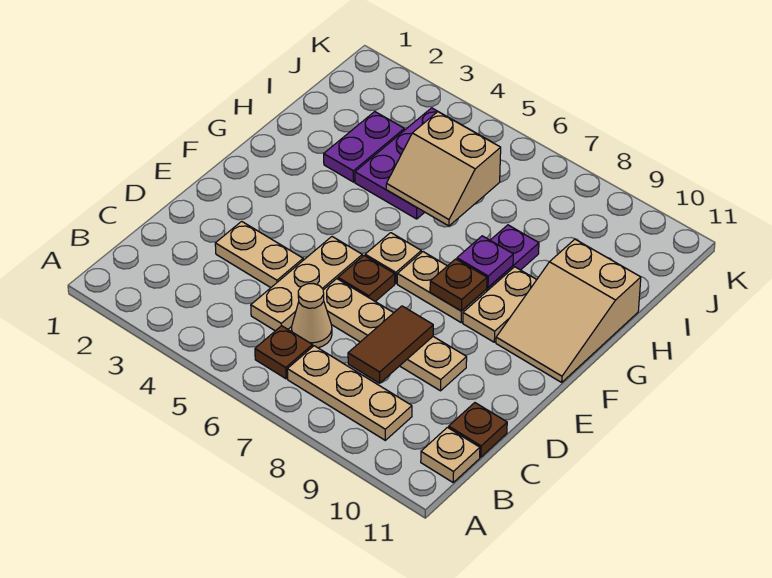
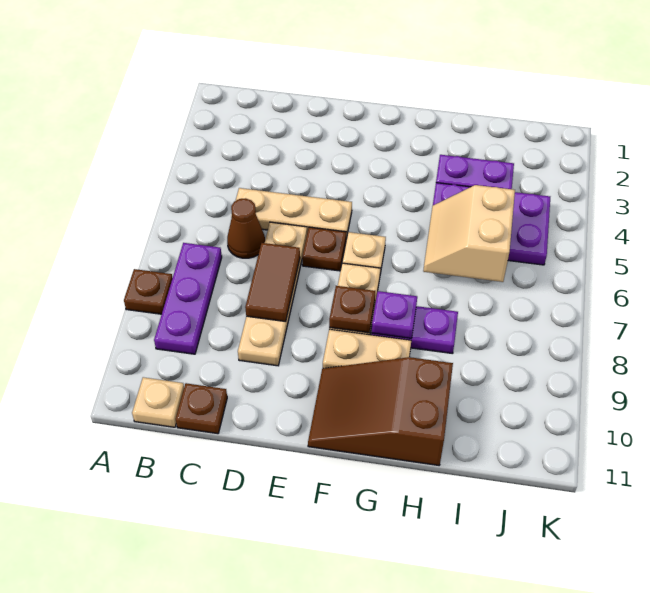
brown 1x1 plate [255,326,313,379] -> brown 1x1 plate moved to [124,269,172,314]
tan 1x3 plate [287,346,412,440] -> purple 1x3 plate [154,243,222,354]
tan 1x1 cone [292,284,332,348] -> brown 1x1 cone [227,198,265,258]
brown 1x2 tile [348,306,433,383] -> brown 1x2 tile turned to [245,243,300,322]
tan 1x2 plate [215,221,303,288] -> none
tan 2x3 slope [496,239,641,382] -> brown 2x3 slope [308,357,453,465]

